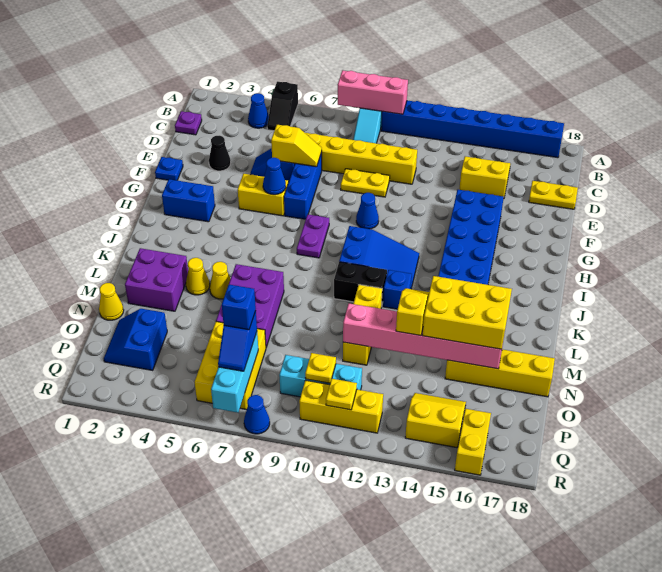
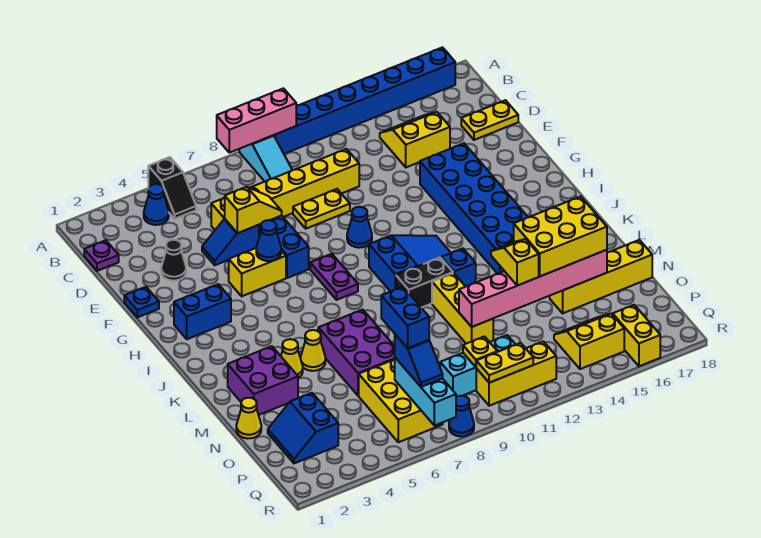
blue 1x1 brick [222,285,256,330] -> blue 1x2 brick [381,287,429,348]
yellow 1x1 plate [326,379,357,410] -> yellow 1x2 plate [476,343,533,383]

